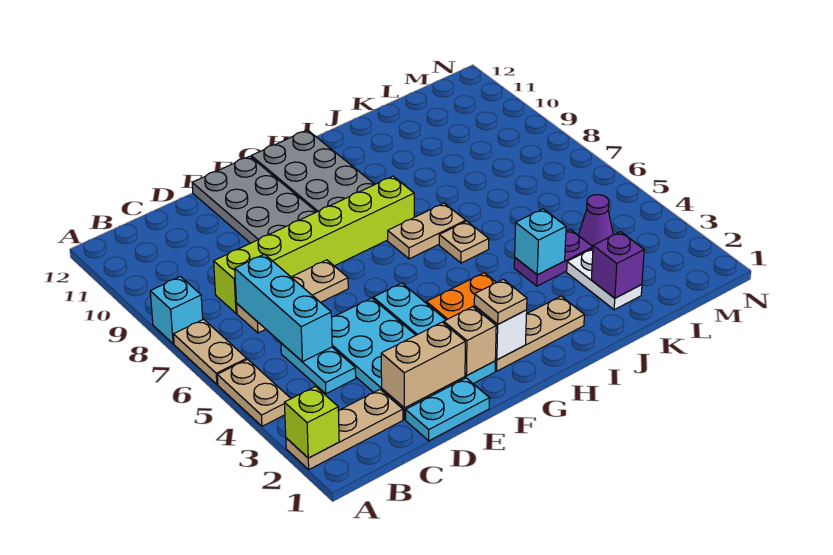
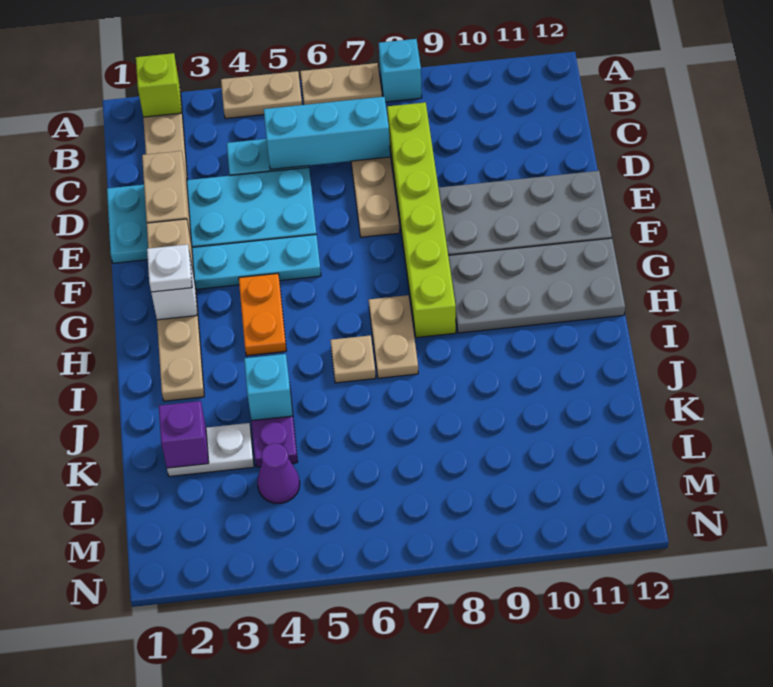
tan 1x1 plate [474,279,527,324] -> white 1x1 plate [147,244,192,292]

